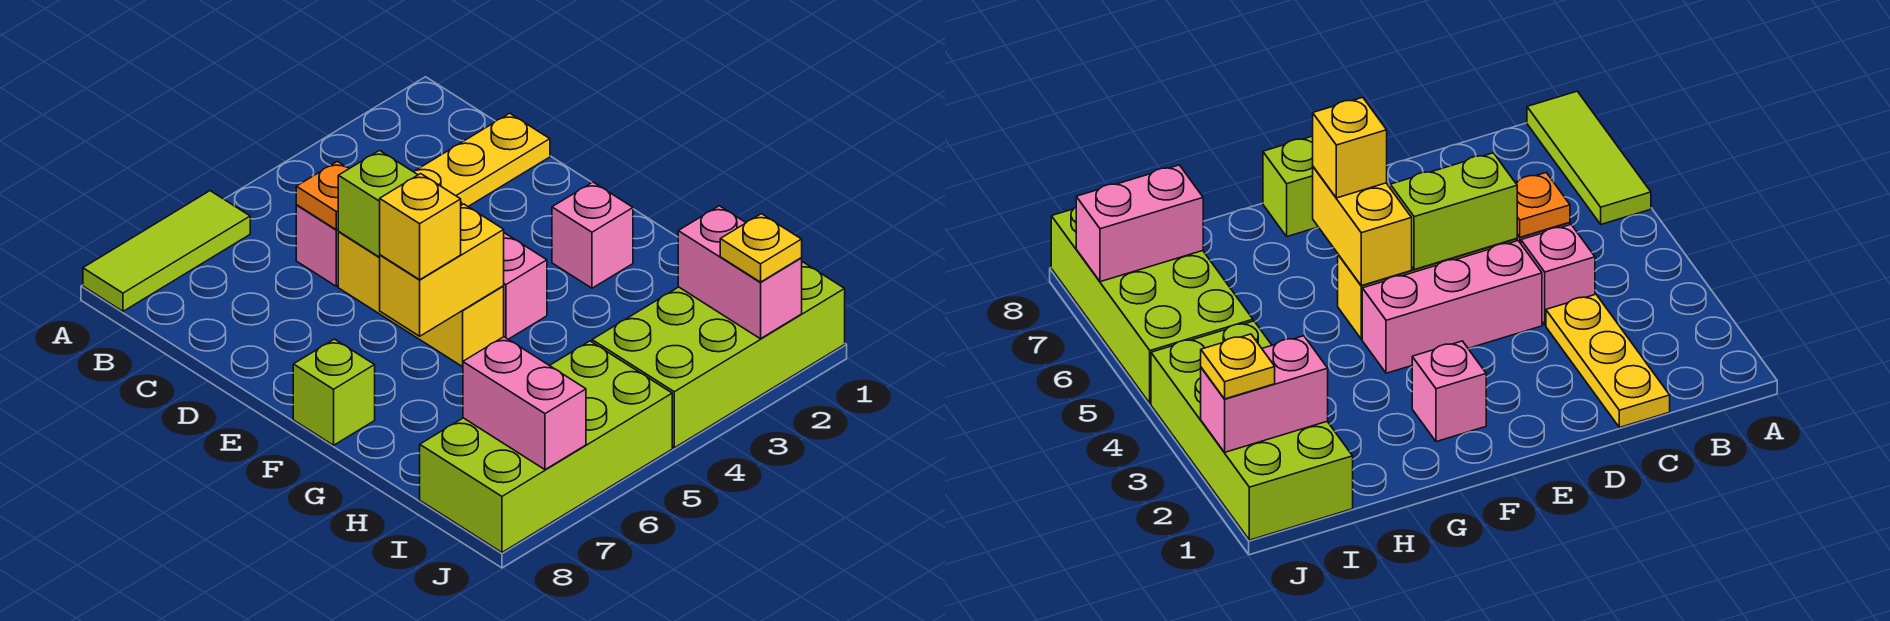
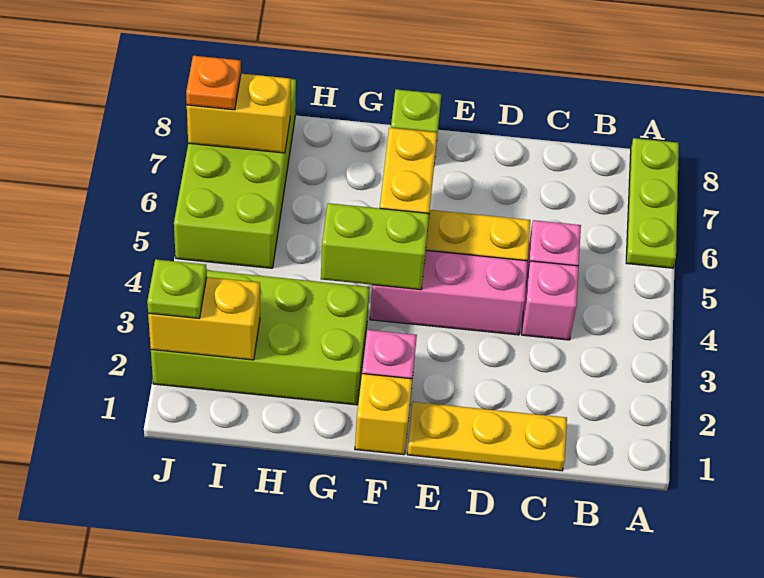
lime 1x3 tile [83,191,250,311] -> lime 1x3 plate [626,138,679,268]
yellow 1x3 plate [413,113,550,206] -> yellow 1x3 plate turned to [407,402,567,471]
orange 1x1 plate [296,161,349,230] -> orange 1x1 plate moved to [186,56,241,110]
lime 1x2 brick [338,151,462,257] -> lime 1x2 brick moved to [321,203,429,290]
yellow 1x1 brick [380,174,461,280] -> yellow 1x1 brick moved to [355,374,412,455]
lime 2x4 brick [592,262,845,448] -> lime 2x4 brick turned to [151,270,370,405]
pink 1x2 brick [678,206,802,339] -> yellow 1x2 brick [148,277,260,360]
pink 1x2 brick [463,337,586,470] -> yellow 1x2 brick [187,74,291,153]
yellow 1x1 plate [720,214,802,282] -> lime 1x1 plate [147,259,207,318]

